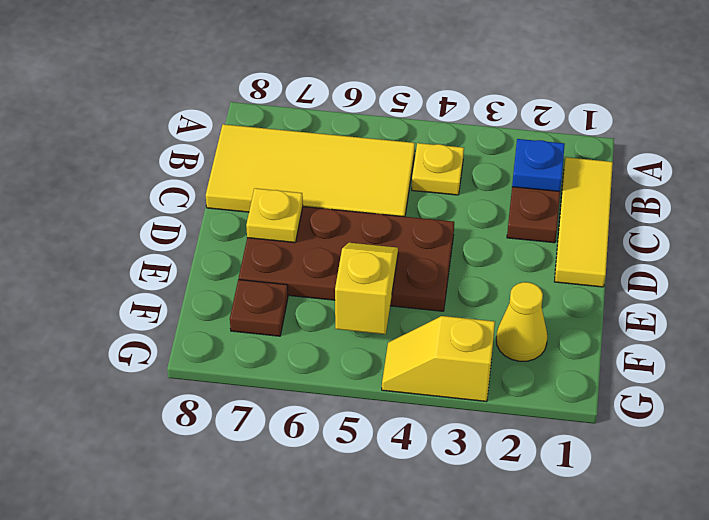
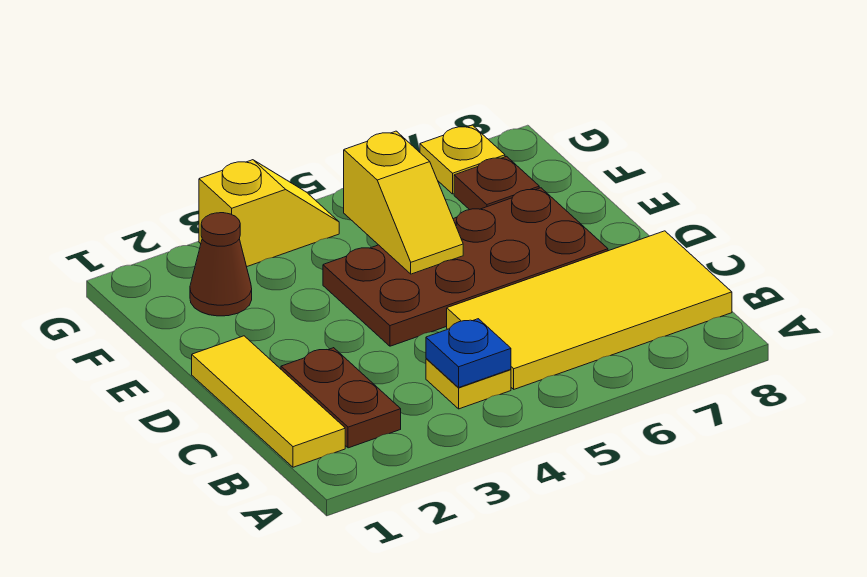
blue 1x1 plate [512,139,565,192] -> blue 1x1 plate moved to [426,319,511,387]
yellow 1x1 plate [246,188,303,243] -> yellow 1x1 plate moved to [420,125,505,194]
yellow 1x1 cone [496,282,547,361] -> brown 1x1 cone [190,213,252,316]

